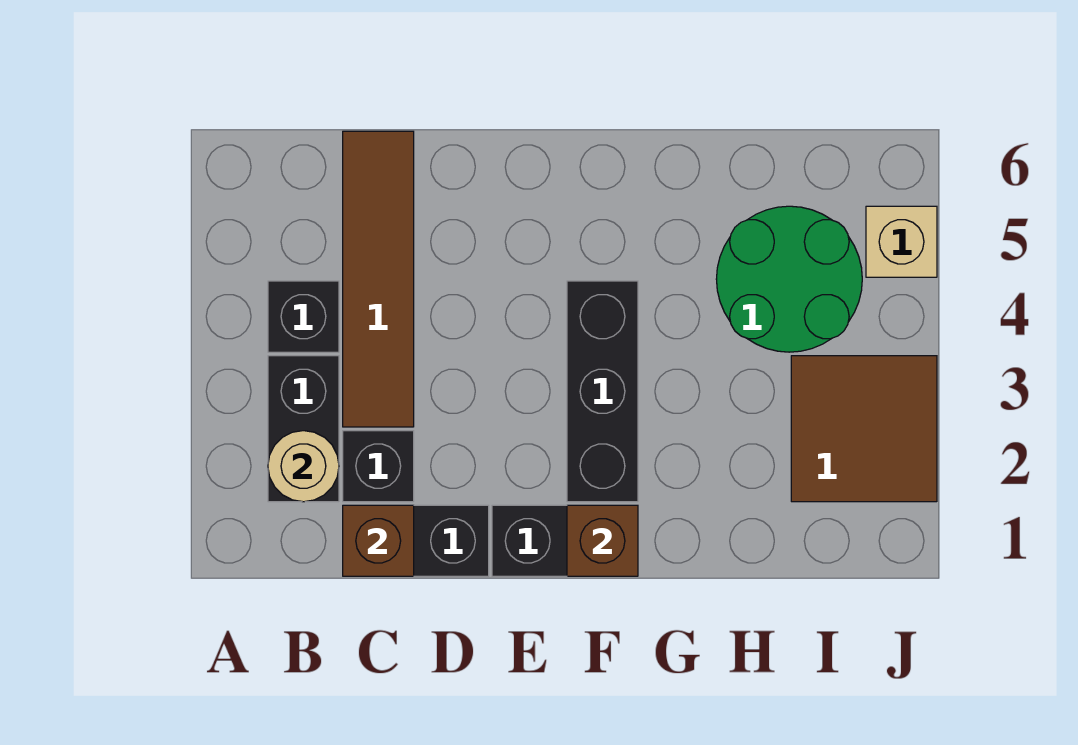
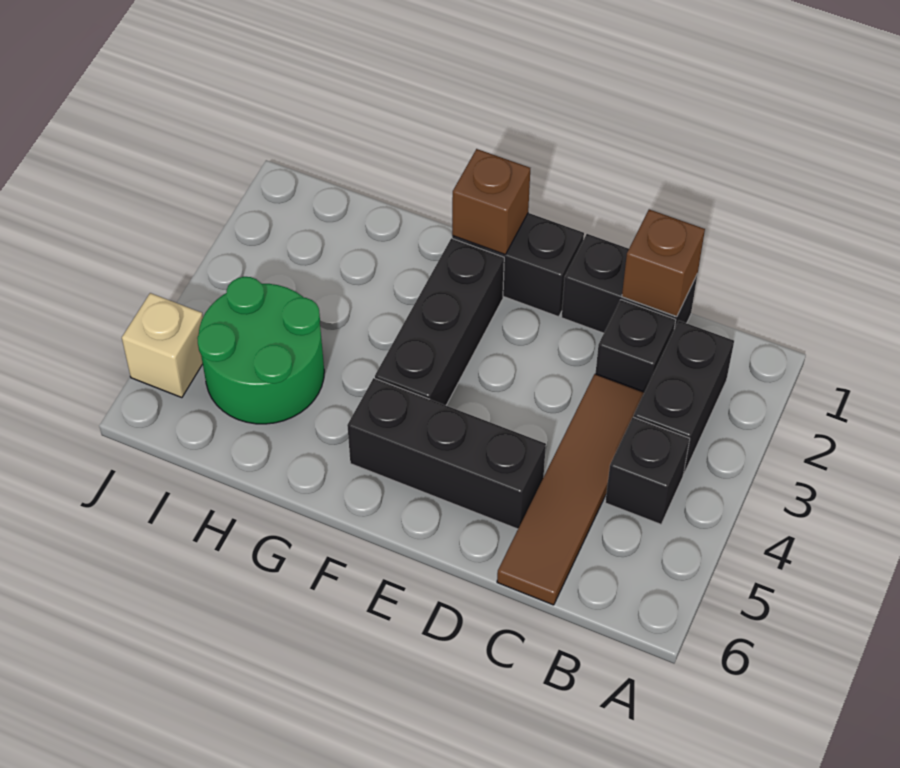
tan 1x1 round brick [268,431,339,502] -> none
none -> black 1x3 brick [347,378,546,529]
brown 2x2 tile [791,356,937,502] -> none

